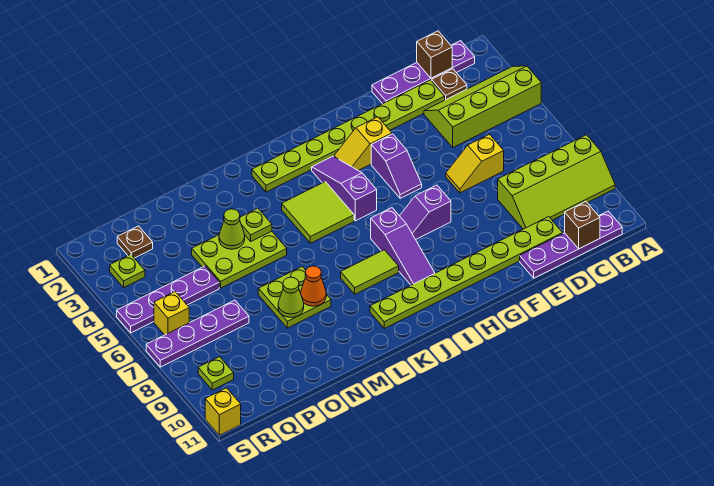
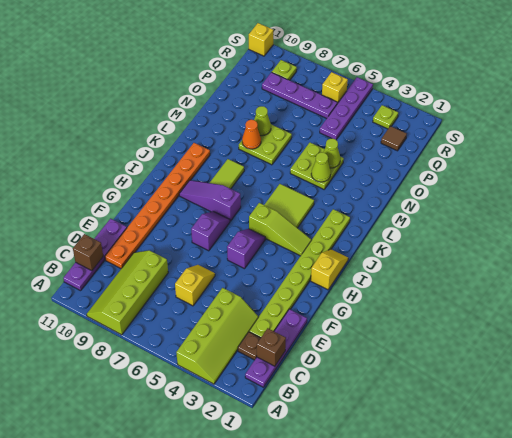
lime 1x8 plate [370,217,563,328] -> orange 1x8 plate [105,143,210,269]
yellow 1x2 slope [334,117,392,171] -> yellow 1x2 slope moved to [311,249,348,290]
purple 1x2 slope [371,134,422,198] -> purple 1x2 slope turned to [227,229,265,269]
purple 1x3 slope [312,156,377,221] -> lime 1x3 slope [249,203,311,256]
lime 2x3 plate [192,231,287,288] -> lime 2x2 plate [290,143,344,189]
lime 1x1 plate [240,208,272,241] -> lime 1x1 cone [311,152,331,182]
purple 1x4 plate [146,300,249,367] -> purple 1x4 plate turned to [262,72,338,119]
brown 1x1 plate [117,226,153,258] -> brown 1x1 tile [381,126,407,151]

